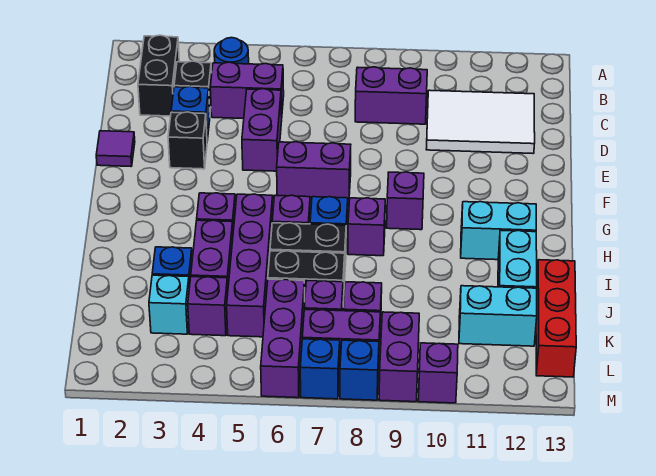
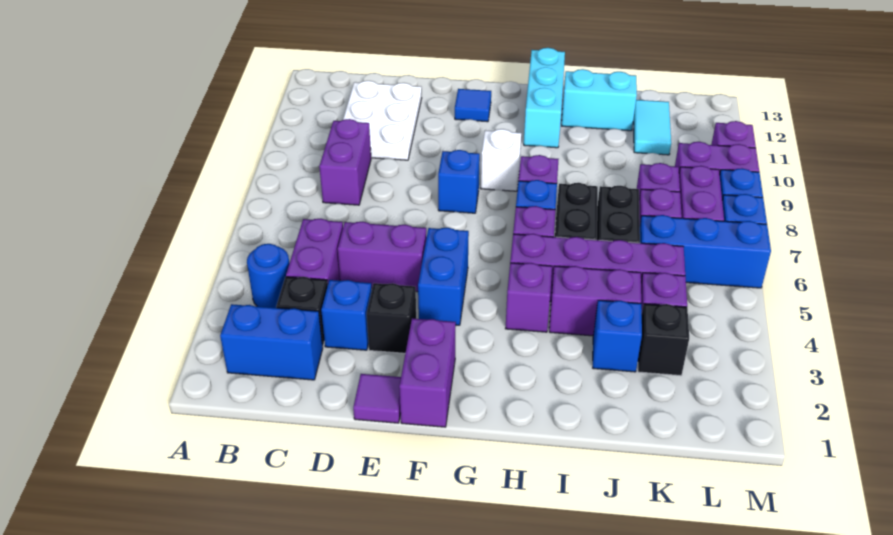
black 1x2 brick [138,35,179,116] -> blue 1x2 brick [220,304,323,380]
white 2x3 tile [426,90,535,154] -> white 2x3 plate [343,81,422,160]
none -> blue 1x2 brick [418,228,469,325]
purple 1x2 brick [277,142,351,200] -> purple 1x2 brick moved to [399,318,456,427]
none -> blue 1x1 brick [438,150,480,213]
none -> blue 1x1 tile [455,89,491,122]
purple 1x1 brick [387,172,424,230] -> white 1x1 brick [481,129,521,191]
cyan 1x2 brick [461,202,536,260] -> cyan 1x3 brick [524,48,565,148]
red 1x3 brick [536,260,576,377] -> none
cyan 1x1 brick [149,275,189,334] -> black 1x1 brick [638,304,689,376]
purple 1x3 brick [261,279,305,398] -> blue 1x3 brick [640,215,771,288]
cyan 1x2 brick [459,286,537,346] -> cyan 1x2 tile [633,100,671,155]

